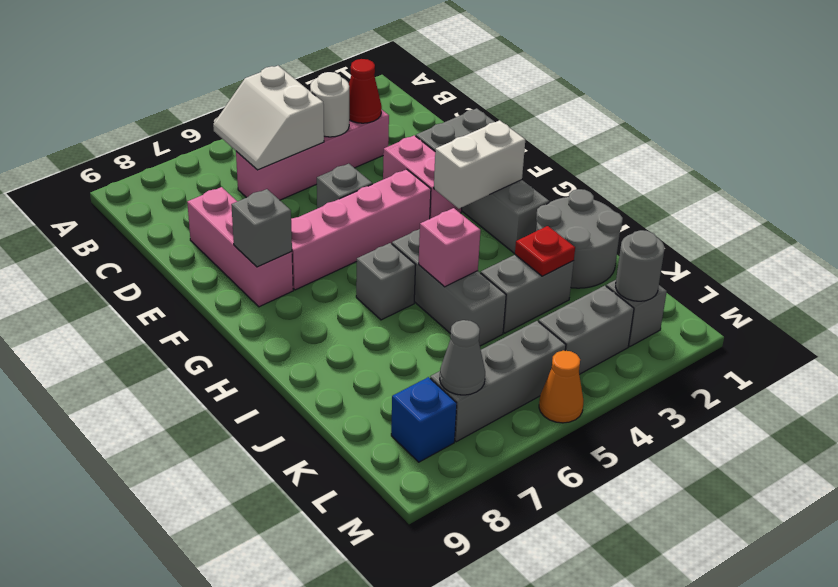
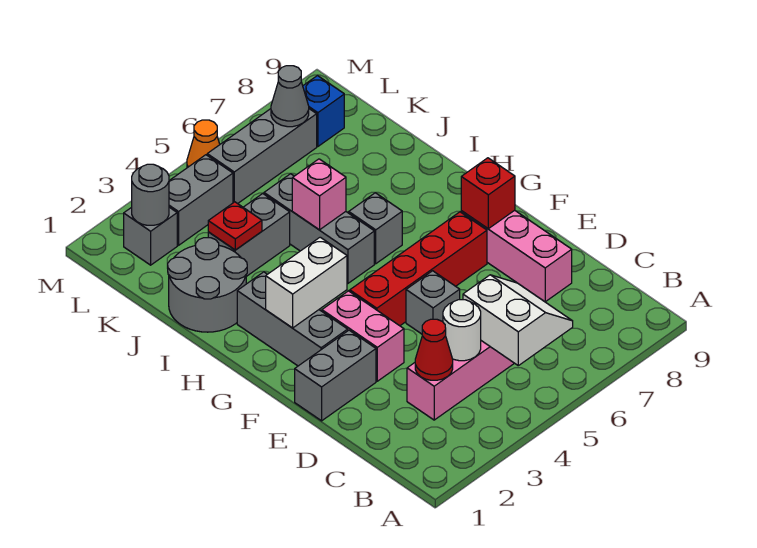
pink 1x4 brick [291,169,431,290] -> red 1x4 brick [350,212,487,326]
grey 1x1 brick [231,189,292,267] -> red 1x1 brick [461,158,515,229]

